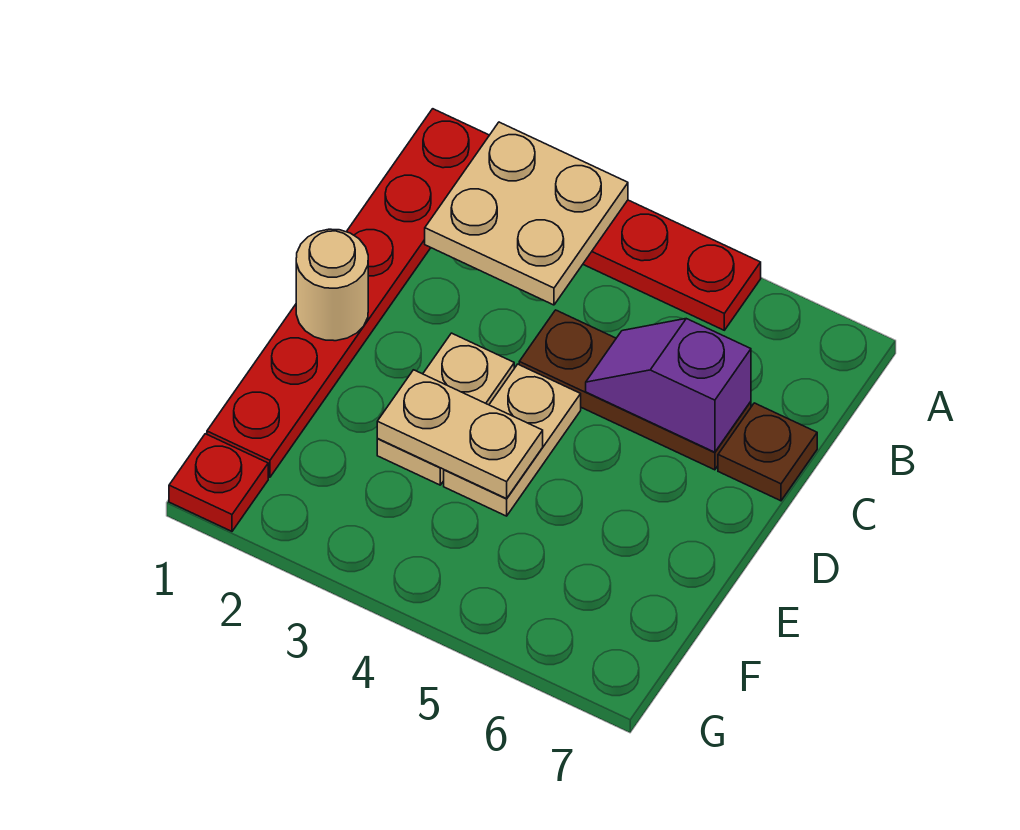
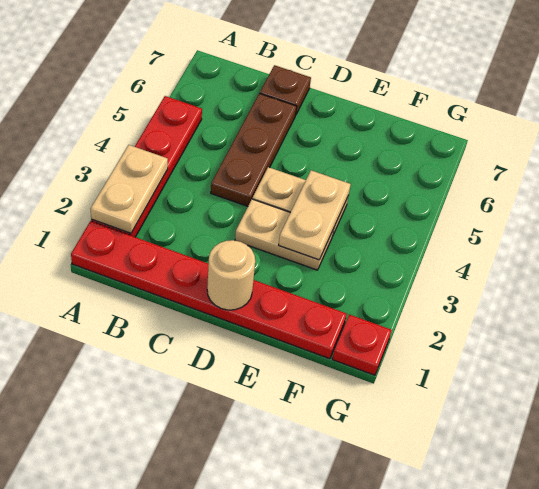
tan 2x2 plate [425,122,628,305] -> tan 1x2 plate [91,145,168,233]
purple 1x2 slope [586,319,751,452] -> none

